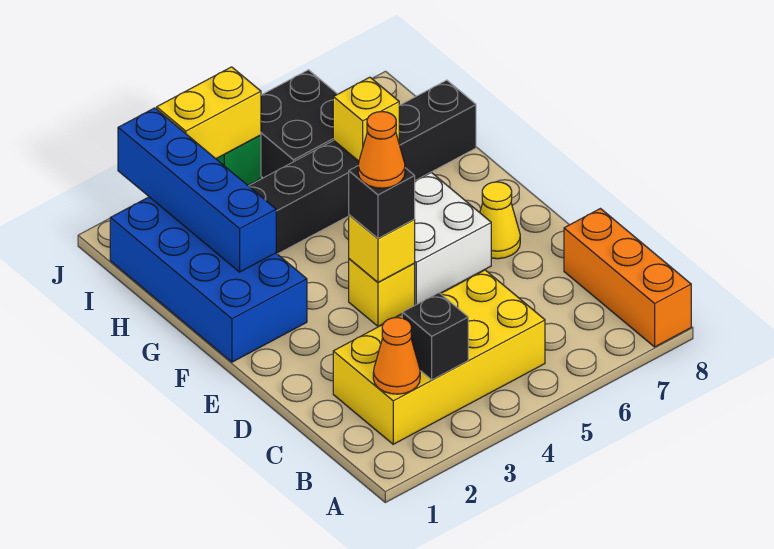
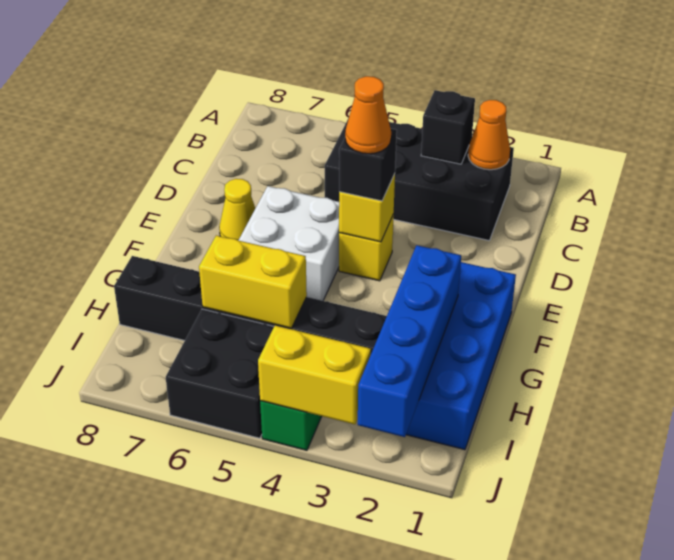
orange 1x3 brick [564,209,691,347] -> none
yellow 2x4 brick [333,270,545,444] -> black 2x4 brick [325,118,514,240]
yellow 1x1 brick [333,77,400,161] -> yellow 1x2 brick [199,235,307,328]

